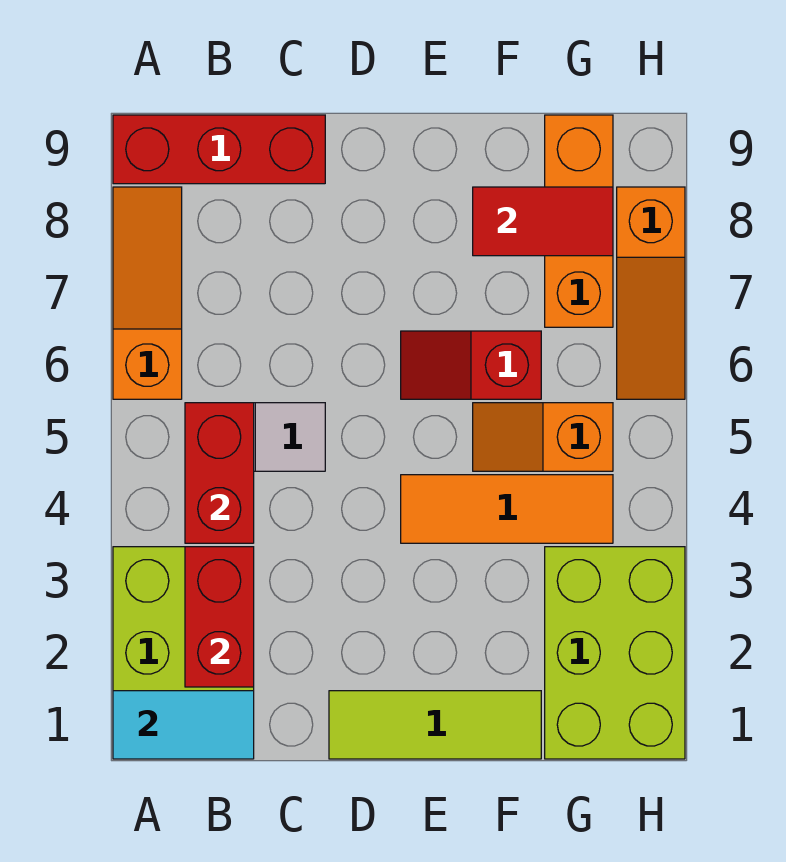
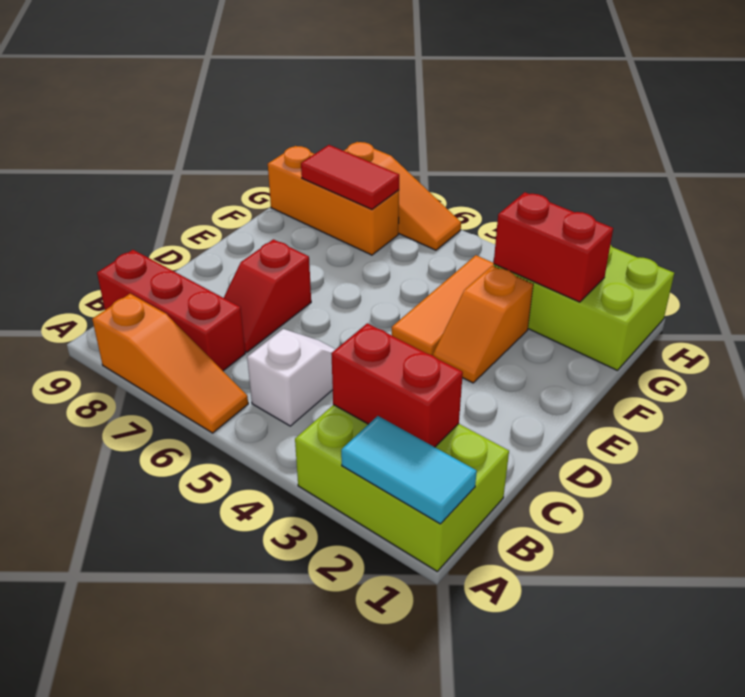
cyan 1x2 tile [113,691,254,759] -> cyan 1x2 tile turned to [341,416,477,524]
orange 1x3 slope [113,187,182,399] -> orange 1x3 slope turned to [92,294,248,433]
red 1x3 brick [113,115,325,184] -> red 1x3 brick turned to [97,250,245,371]
red 1x2 brick [185,403,254,543] -> red 1x2 brick moved to [494,192,613,302]
lime 1x3 tile [329,691,541,759] -> none
red 1x2 slope [401,331,541,399] -> red 1x2 slope moved to [224,239,311,352]
orange 1x2 slope [473,403,613,471] -> orange 1x2 slope moved to [433,266,533,383]
red 1x2 tile [473,187,613,256] -> red 1x2 tile turned to [301,145,399,209]

